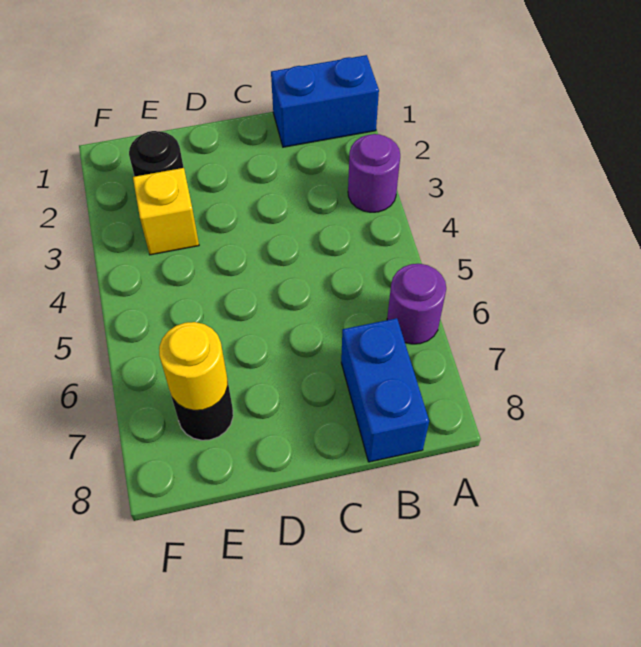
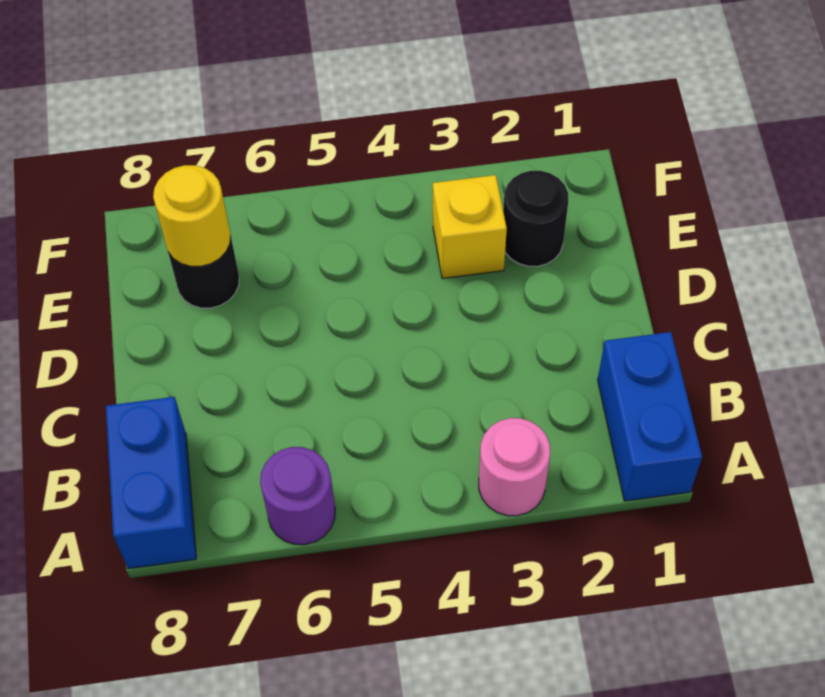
purple 1x1 round brick [348,134,400,212] -> pink 1x1 round brick [479,418,550,516]
blue 1x2 brick [341,318,429,462] -> blue 1x2 brick turned to [106,397,196,569]

